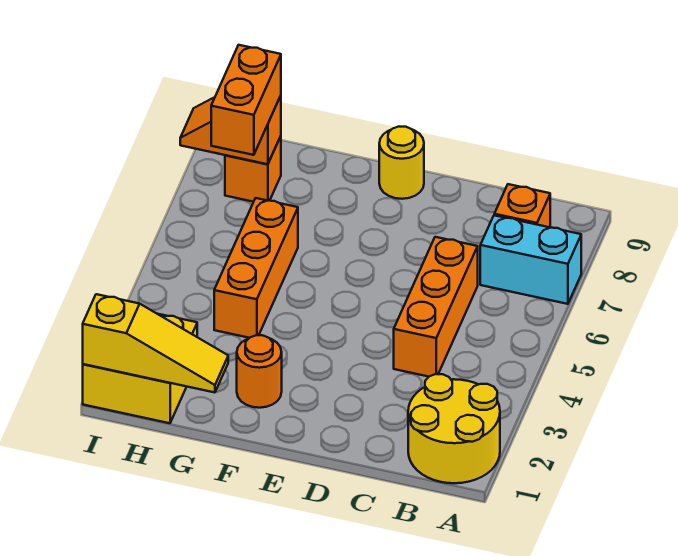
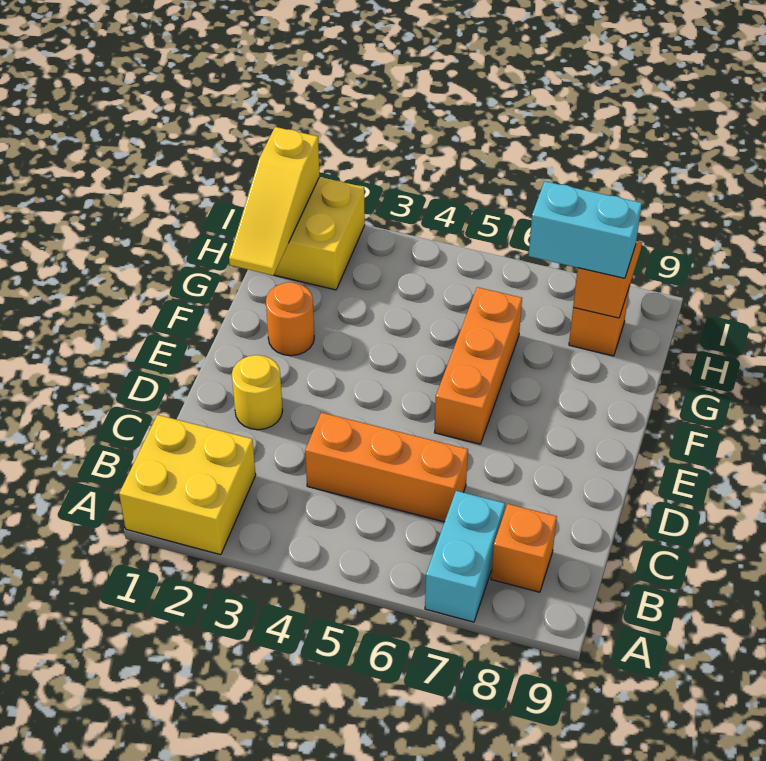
yellow 2x2 round brick [408,374,500,483] -> yellow 2x2 brick [119,415,256,555]
yellow 1x1 round brick [379,127,424,199] -> yellow 1x1 round brick moved to [232,355,283,430]
orange 1x3 brick [214,198,298,338] -> orange 1x3 brick turned to [435,287,522,444]
orange 1x2 brick [211,45,281,155] -> cyan 1x2 brick [529,181,642,278]

